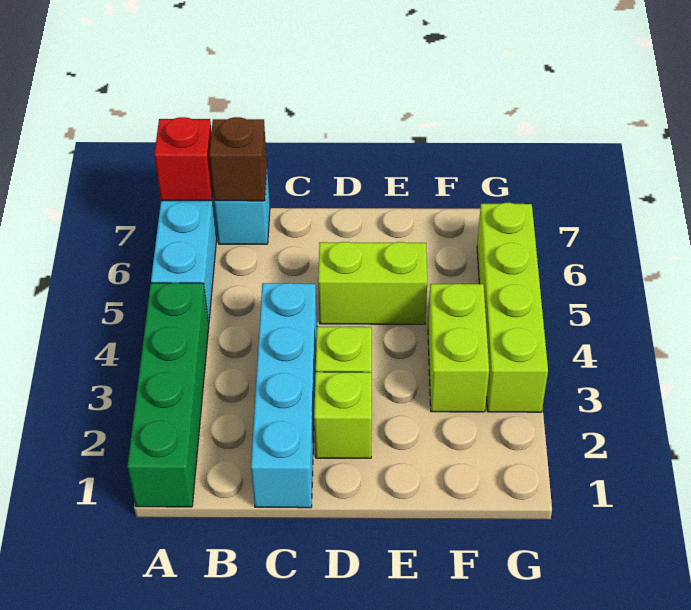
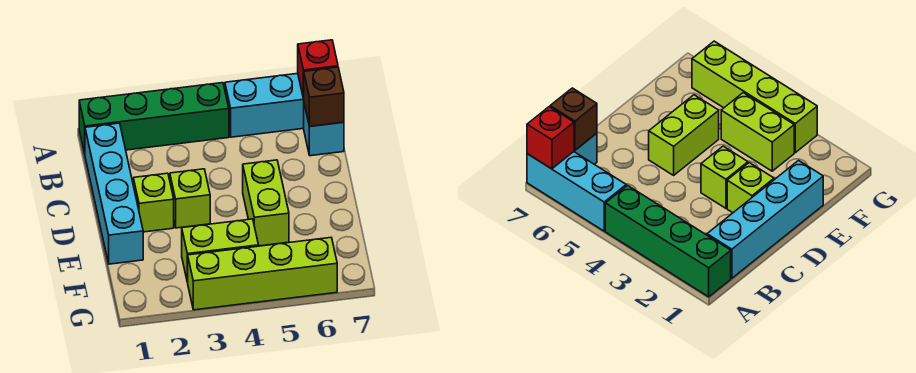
cyan 1x4 brick [251,283,317,508] -> cyan 1x4 brick turned to [85,123,143,264]

